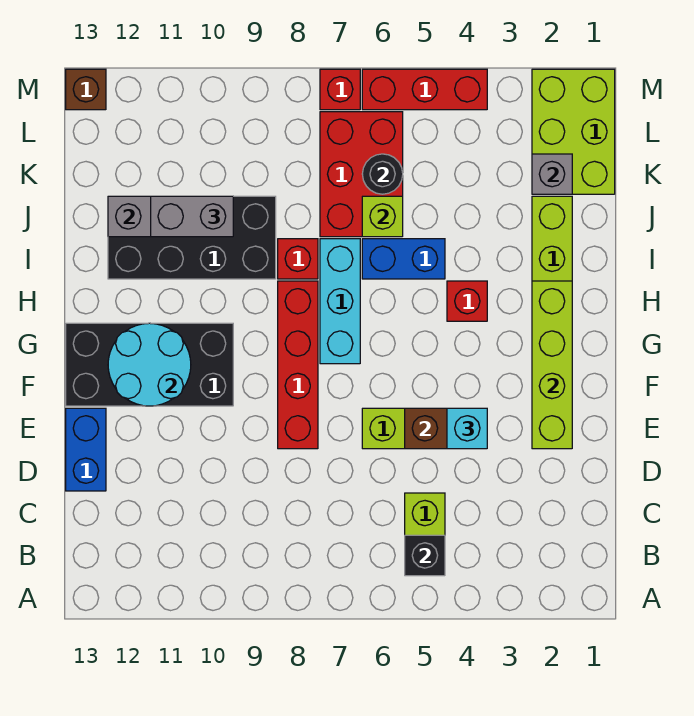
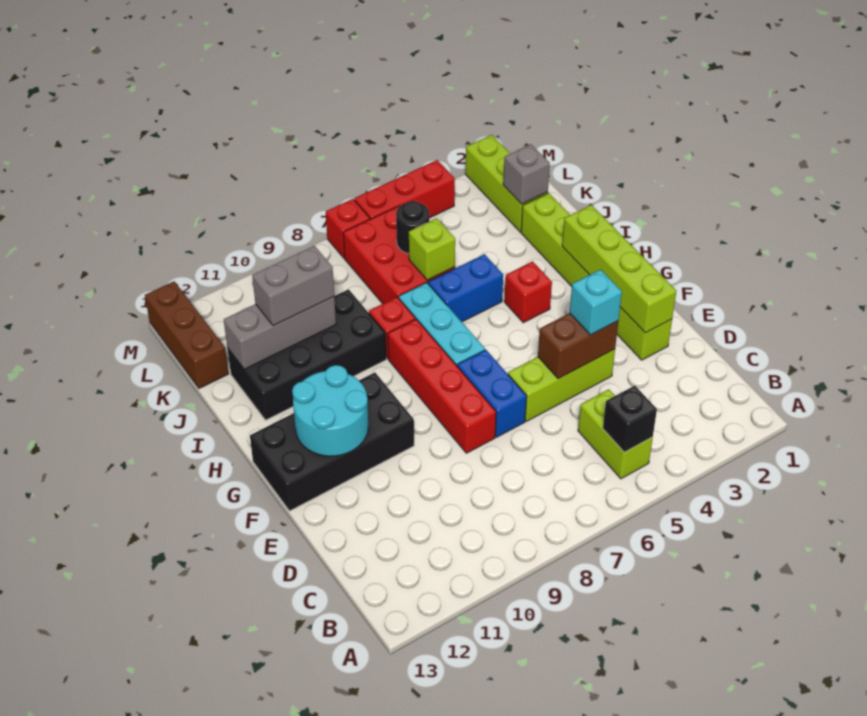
blue 1x2 brick [66,408,106,491] -> blue 1x2 brick moved to [457,350,527,437]
lime 2x3 brick [532,69,615,194] -> lime 1x3 brick [465,135,548,232]
brown 1x1 brick [66,69,106,110] -> brown 1x3 brick [145,281,228,388]

